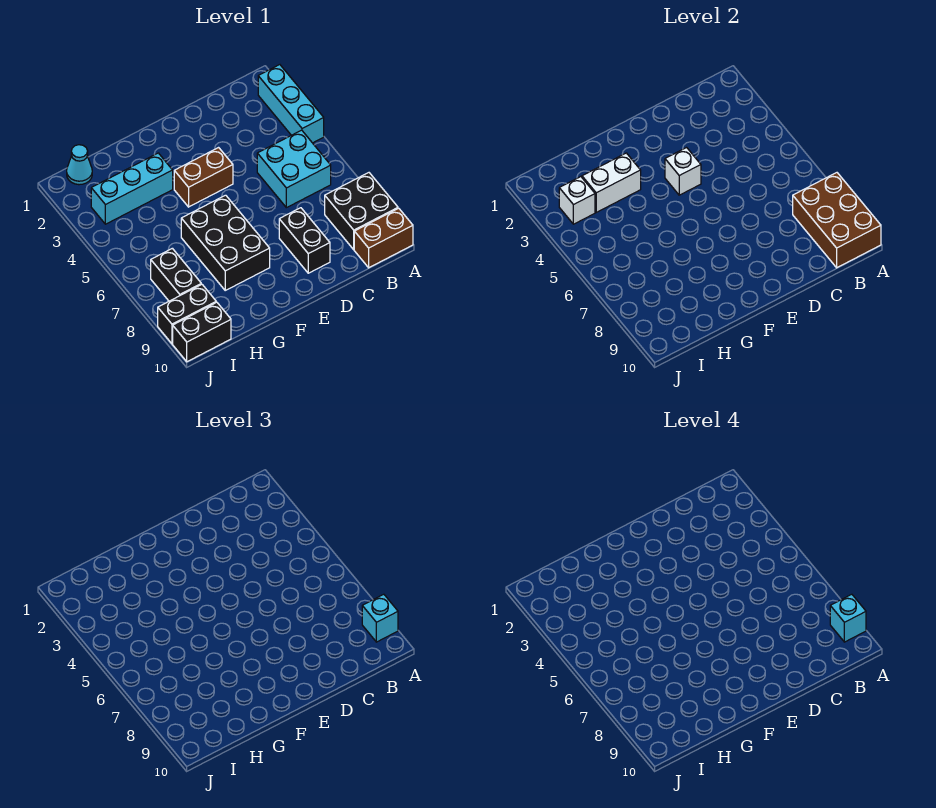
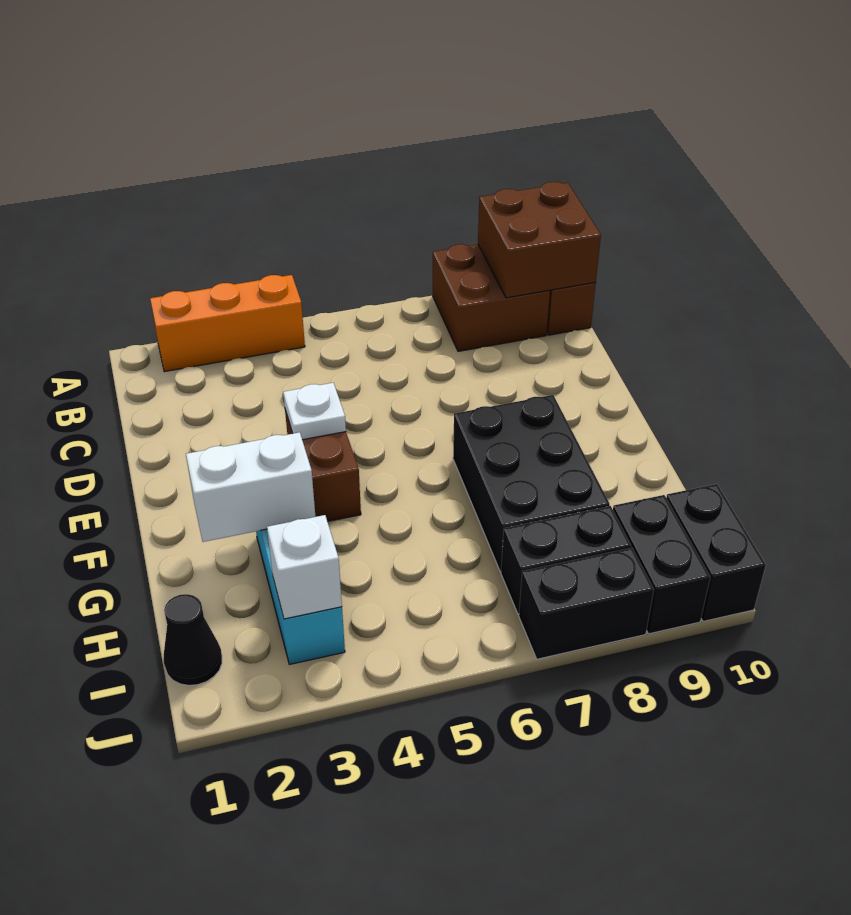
cyan 1x3 brick [258,65,324,143] -> orange 1x3 brick [150,275,305,372]
black 2x2 brick [325,173,398,250] -> brown 2x2 brick [433,244,550,351]
brown 2x3 brick [793,173,881,268] -> brown 2x2 brick [478,182,601,298]
cyan 1x1 brick [362,594,398,642] -> none
cyan 1x1 brick [830,594,866,642] -> none
cyan 2x2 brick [257,130,331,208] -> none
black 1x2 brick [279,208,330,273] -> black 1x2 brick moved to [519,548,654,659]
white 1x1 brick [665,148,701,195] -> white 1x1 plate [283,383,346,440]
black 2x3 brick [181,195,270,290] -> black 2x3 brick turned to [453,395,610,572]
white 1x2 brick [582,153,641,212] -> white 1x2 brick turned to [186,432,315,542]
cyan 1x1 cone [67,145,92,185] -> black 1x1 cone [164,594,222,685]

